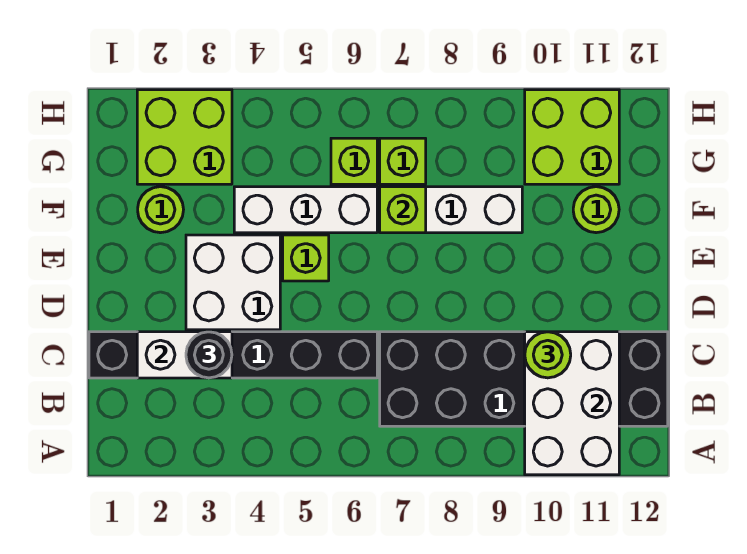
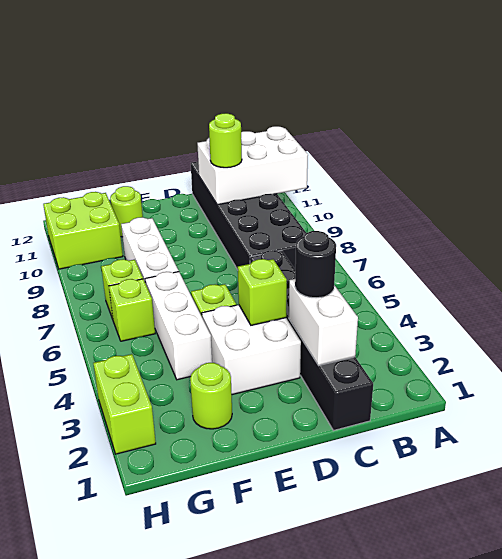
lime 1x1 brick [380,187,426,233] -> lime 1x1 brick moved to [238,259,287,325]
lime 2x2 brick [137,90,232,184] -> lime 1x2 brick [93,354,156,454]

